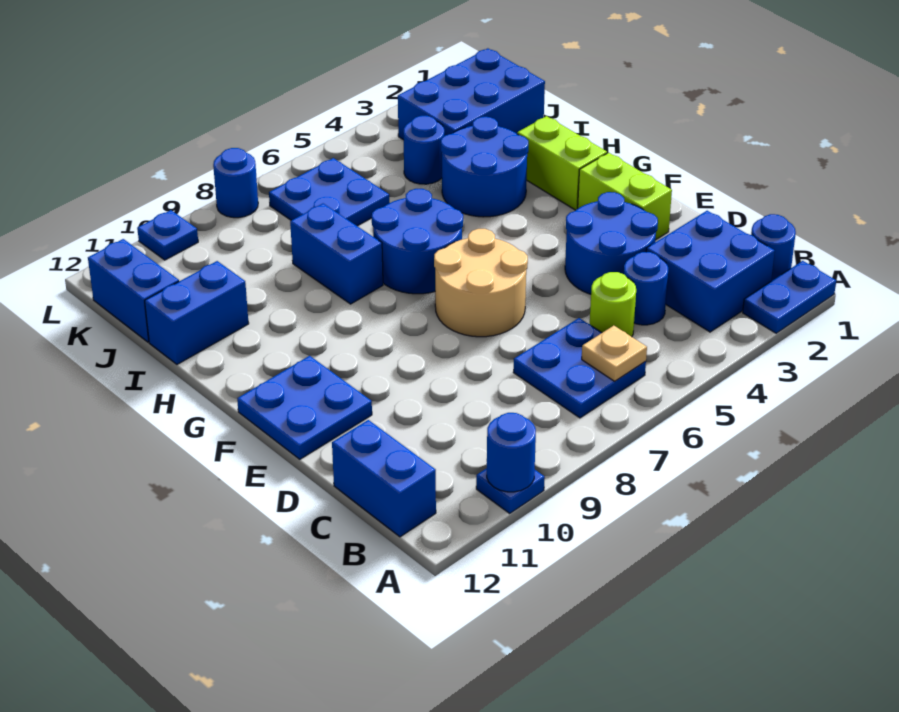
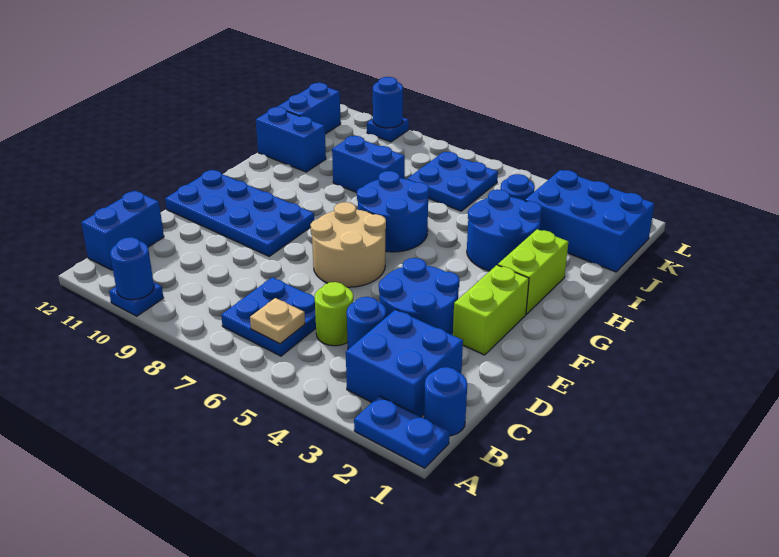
blue 2x2 plate [237,356,372,459] -> blue 2x4 plate [165,170,314,256]
blue 1x2 brick [290,204,383,304] -> blue 1x2 brick turned to [332,136,405,193]
blue 1x1 round brick [213,148,258,218] -> blue 1x1 round brick moved to [373,77,403,128]

